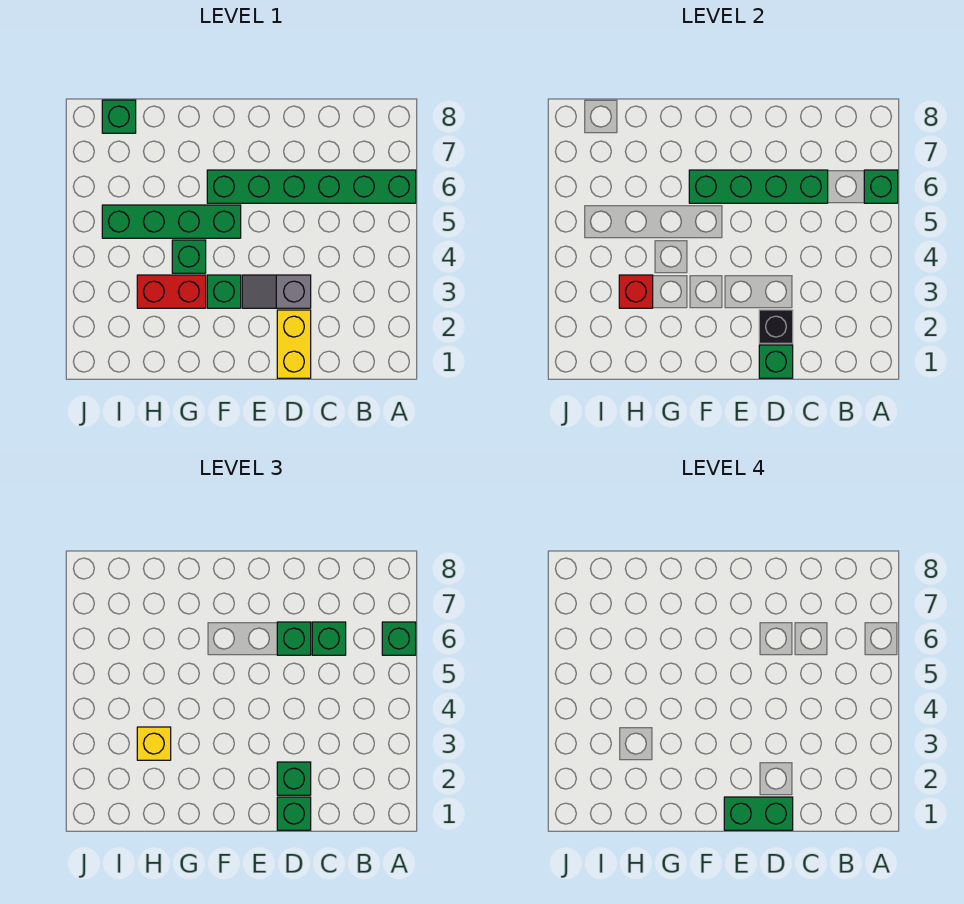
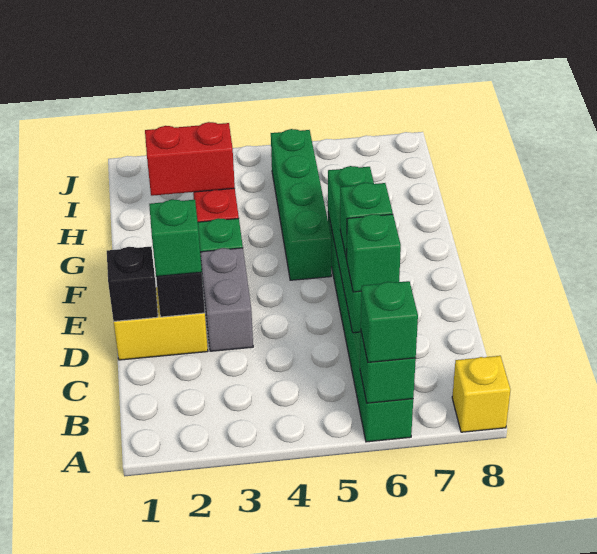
green 1x1 brick [759,345,793,378] -> black 1x1 brick [107,247,158,321]
green 1x1 brick [277,797,311,830] -> none
green 1x2 brick [724,797,793,830] -> none
grey 1x2 slope [242,275,311,308] -> grey 1x2 brick [200,248,253,351]
green 1x1 brick [172,240,206,273] -> none
red 1x1 brick [619,275,653,308] -> red 1x2 brick [145,122,235,196]
yellow 1x1 brick [137,727,171,760] -> yellow 1x1 brick moved to [452,356,510,432]
green 1x1 brick [102,100,136,133] -> none

